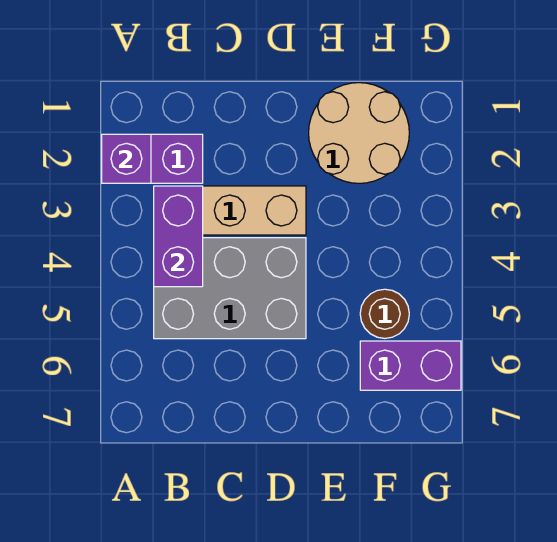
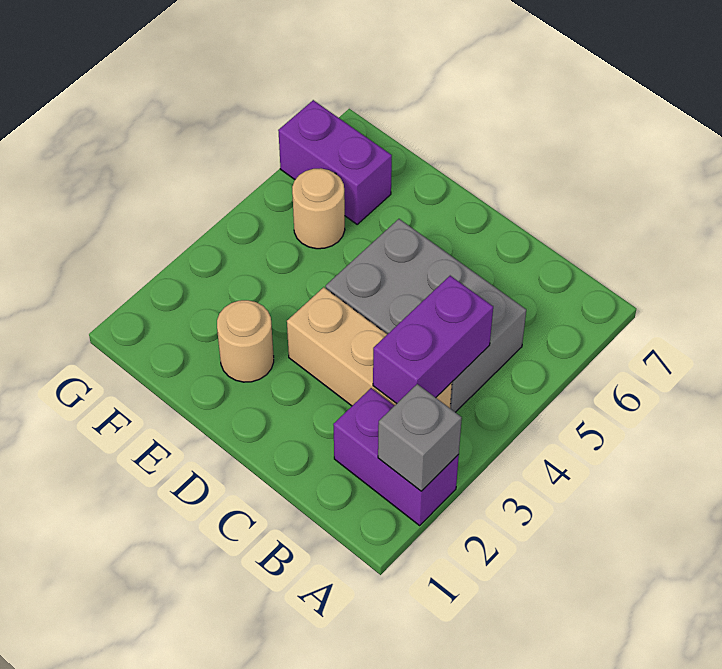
purple 1x1 brick [102,134,151,183] -> grey 1x1 brick [378,384,462,491]
tan 2x2 round brick [309,83,409,183] -> tan 1x1 round brick [217,300,274,382]
brown 1x1 round brick [360,289,409,338] -> tan 1x1 round brick [292,168,345,249]

